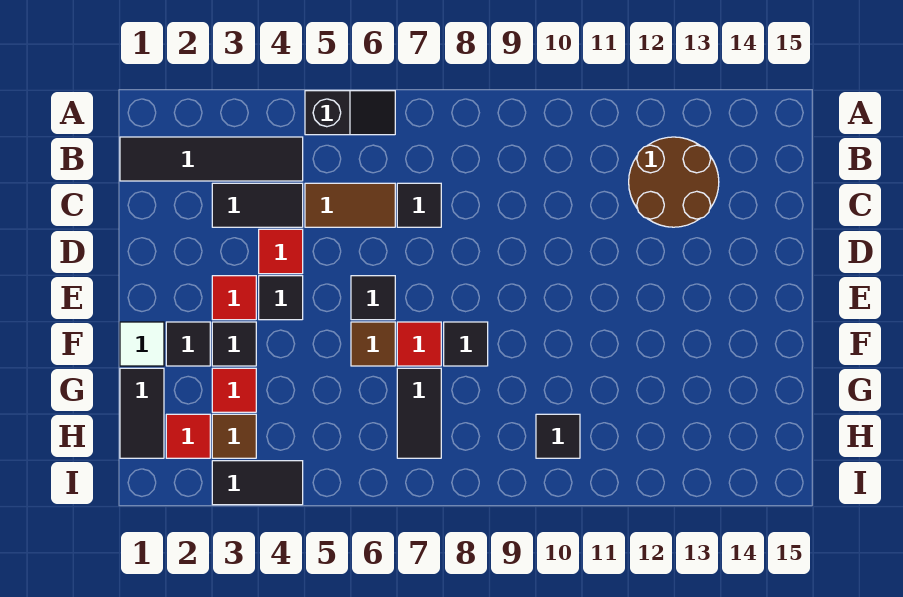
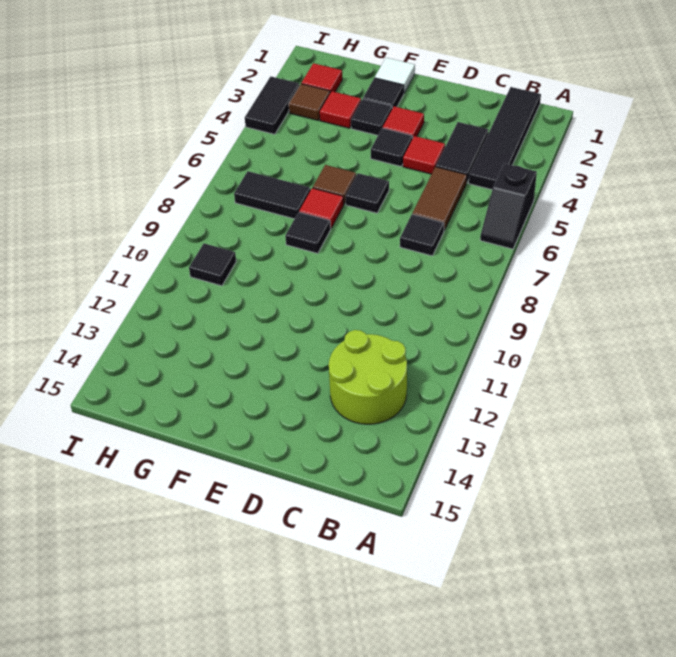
brown 2x2 round brick [629,137,719,227] -> lime 2x2 round brick [329,330,407,424]
black 1x2 tile [120,368,164,458] -> none

